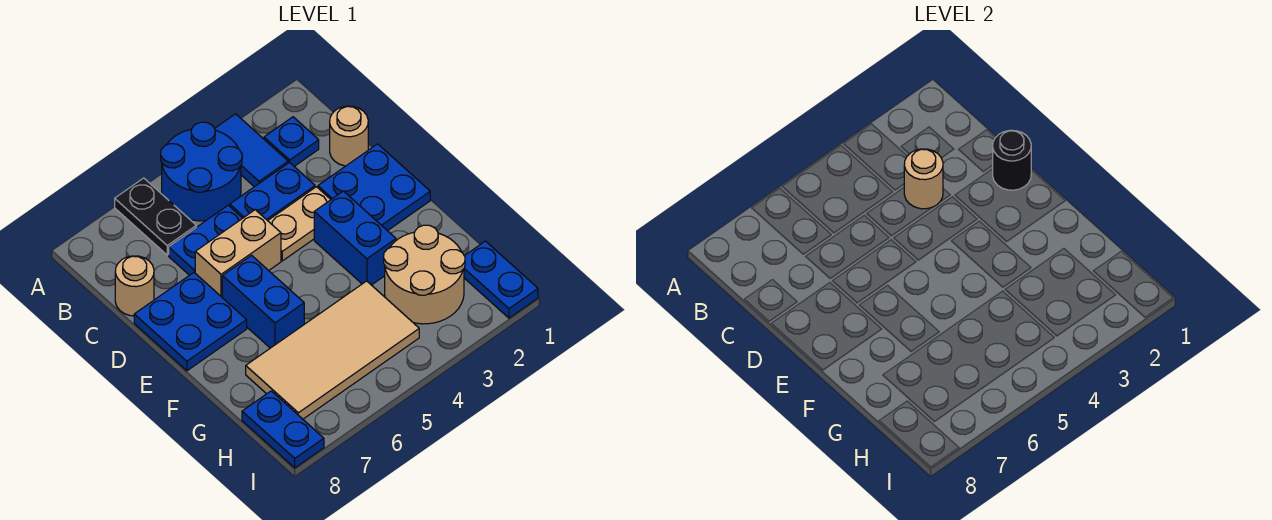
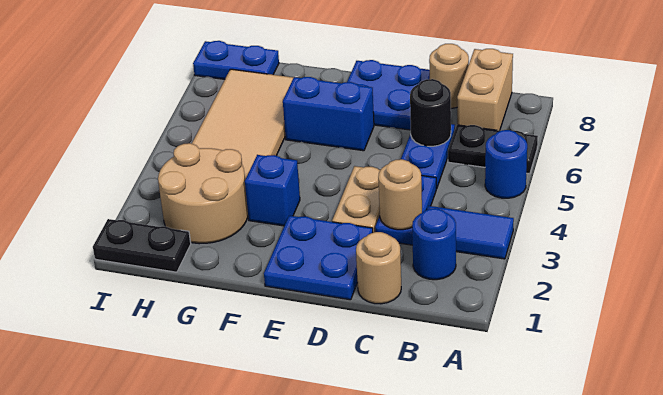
blue 2x2 round brick [161,122,242,221] -> blue 1x1 round brick [485,130,527,198]
blue 1x1 plate [264,117,319,166] -> blue 1x1 round brick [412,209,456,280]
black 1x1 round brick [993,130,1031,190] -> black 1x1 round brick moved to [410,79,451,146]
tan 1x2 brick [195,210,281,297] -> tan 1x2 brick moved to [457,49,513,131]
blue 1x2 brick [314,191,396,285] -> blue 1x1 brick [245,155,300,226]
blue 1x2 plate [464,241,538,318] -> black 1x2 plate [93,219,191,272]

